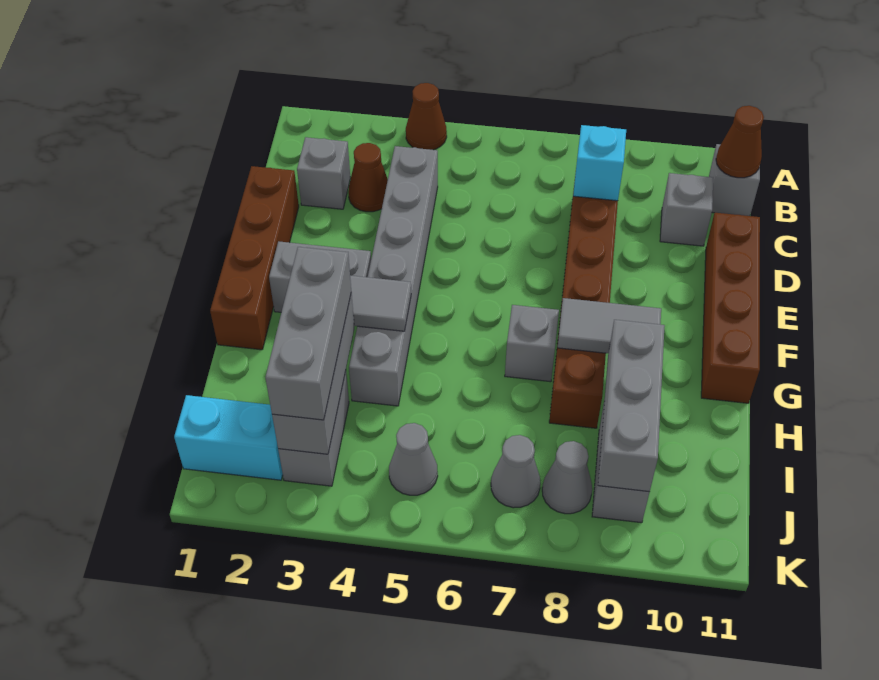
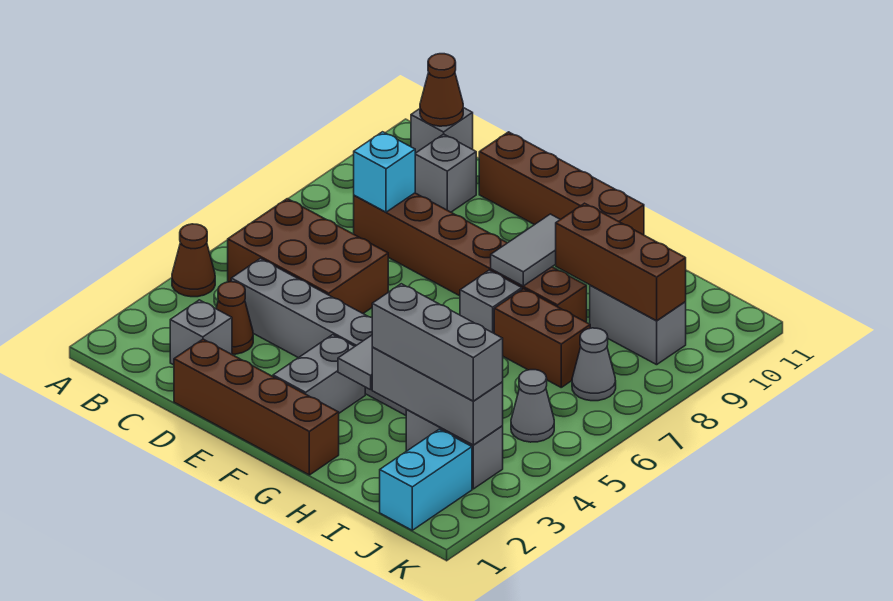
none -> brown 2x3 brick [228,199,388,313]
none -> brown 1x2 brick [494,289,590,387]
grey 1x3 brick [598,320,665,492] -> brown 1x3 brick [556,203,686,321]
grey 1x1 cone [542,441,592,514] -> none

